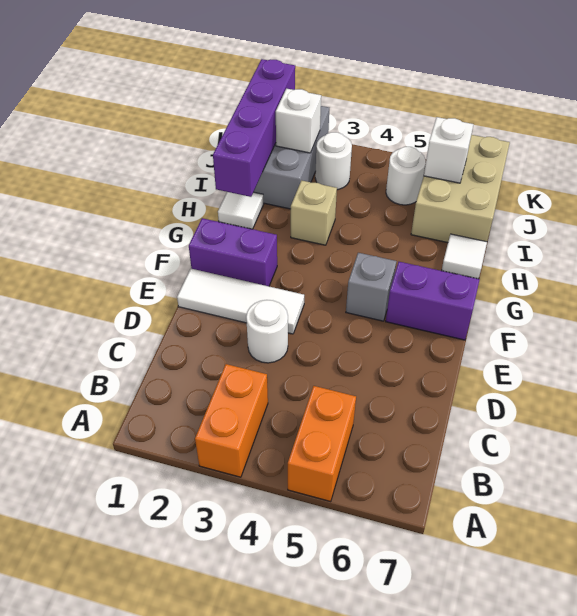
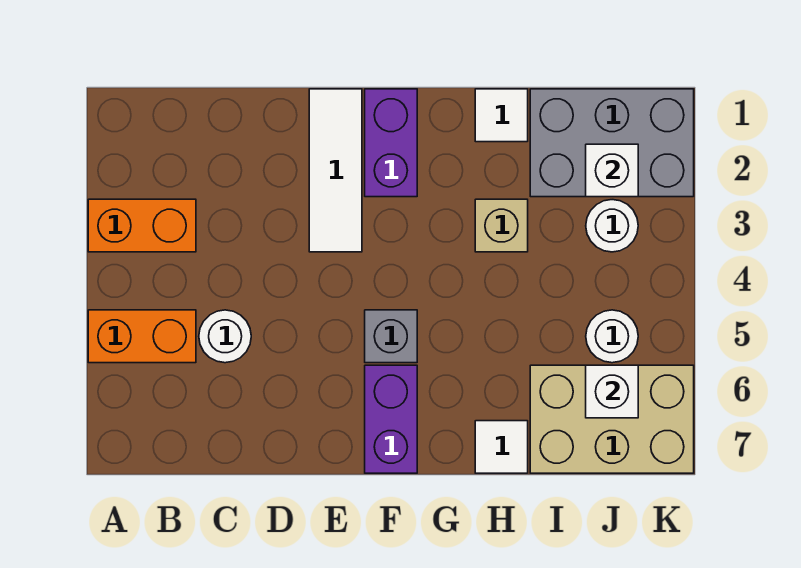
white 1x1 round brick [246,300,288,363] -> white 1x1 round brick moved to [199,310,251,363]
purple 1x4 brick [213,59,295,197] -> none

